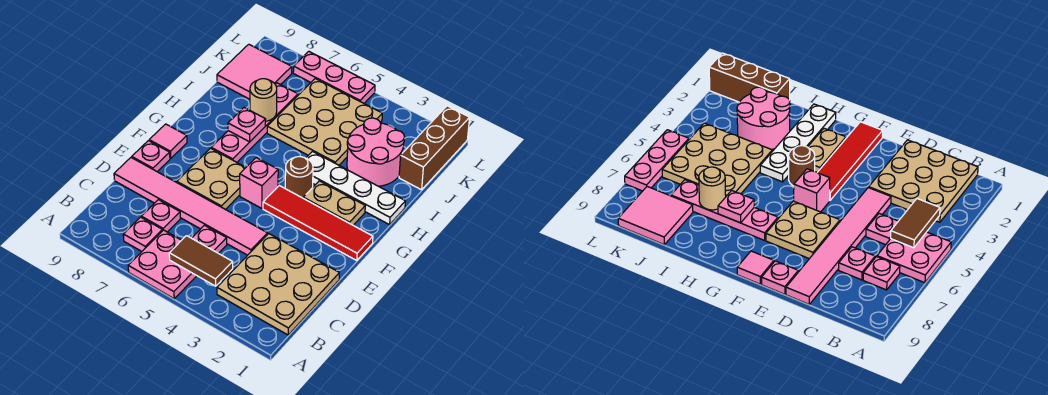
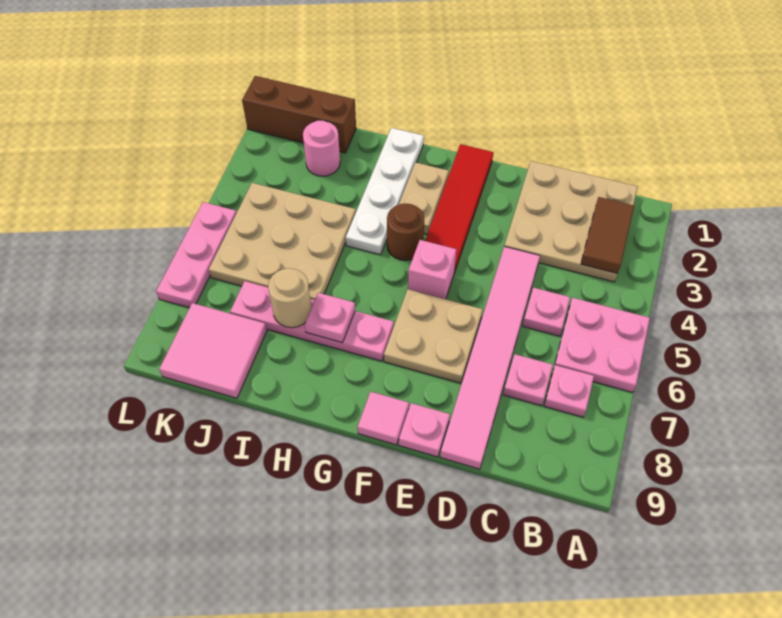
brown 1x2 tile [169,236,233,286] -> brown 1x2 tile moved to [581,197,634,274]
pink 2x2 round brick [347,118,405,186] -> pink 1x1 round brick [303,121,340,176]

